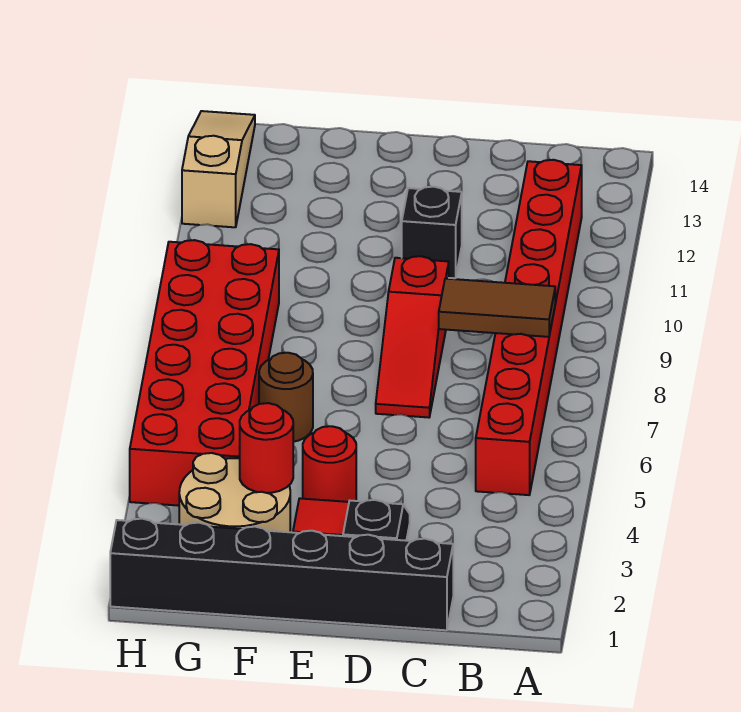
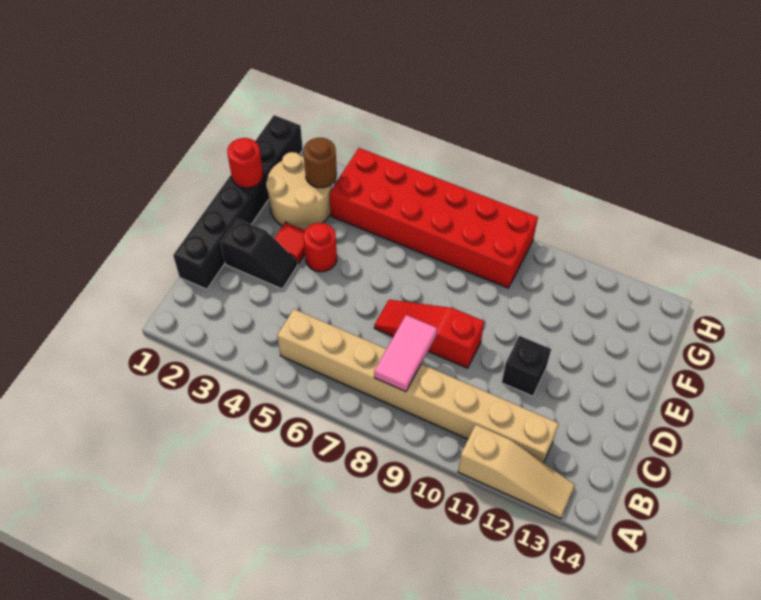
red 1x8 brick [476,160,582,495] -> tan 1x8 brick [277,309,559,463]
brown 1x2 tile [439,279,555,337] -> pink 1x2 tile [374,315,437,392]
red 1x1 round brick [240,403,293,493] -> red 1x1 round brick moved to [227,138,263,188]
brown 1x1 round brick [259,353,313,442] -> brown 1x1 round brick moved to [303,138,337,188]
tan 1x3 slope [182,111,255,227] -> tan 1x3 slope moved to [458,425,575,519]

